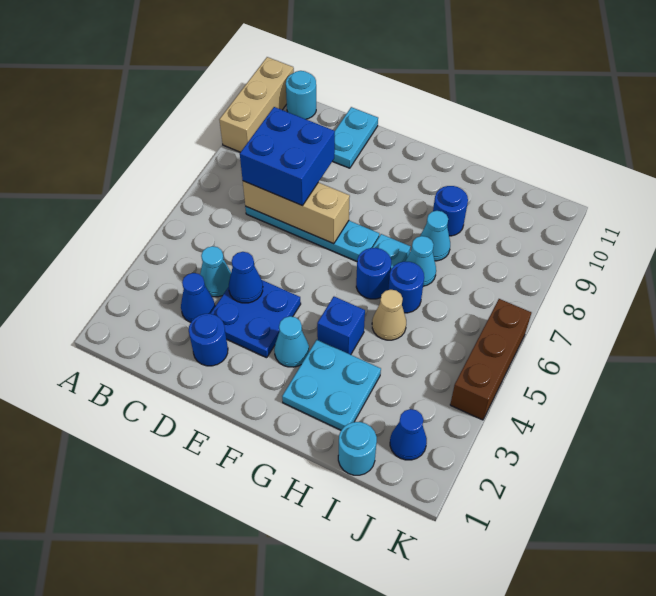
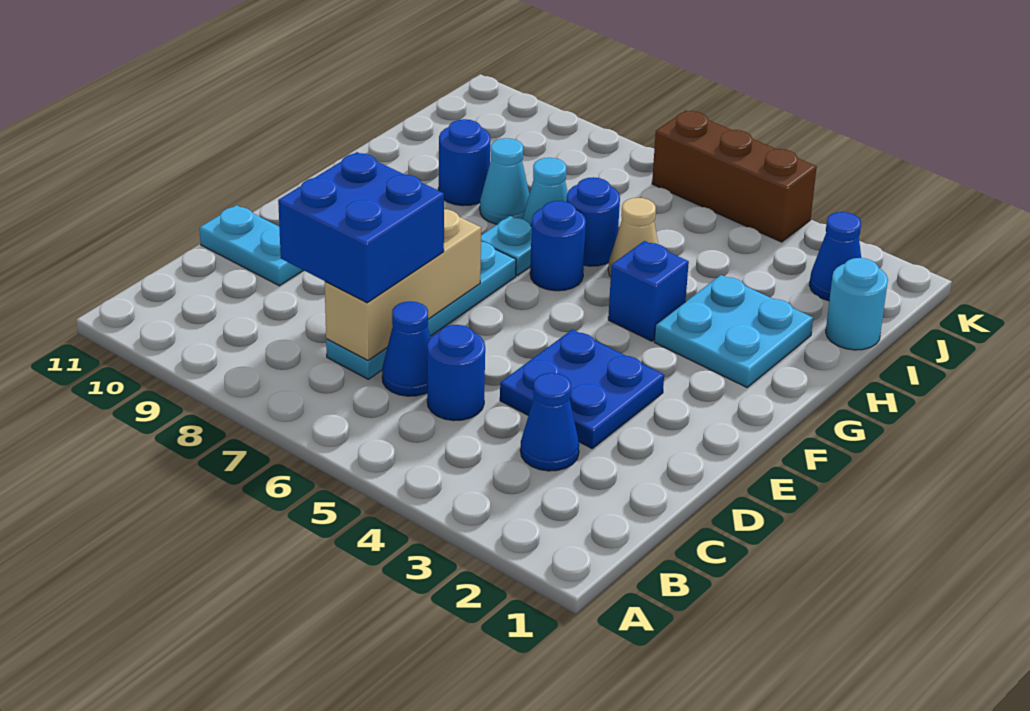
tan 1x3 brick [219,57,294,152] -> none
cyan 1x1 round brick [286,71,316,119] -> none
cyan 1x1 cone [200,246,231,297] -> none
blue 1x1 round brick [189,314,228,366] -> blue 1x1 round brick moved to [427,325,485,421]
blue 1x1 cone [229,252,263,303] -> blue 1x1 cone moved to [382,301,431,396]
cyan 1x1 cone [274,316,309,367] -> none

